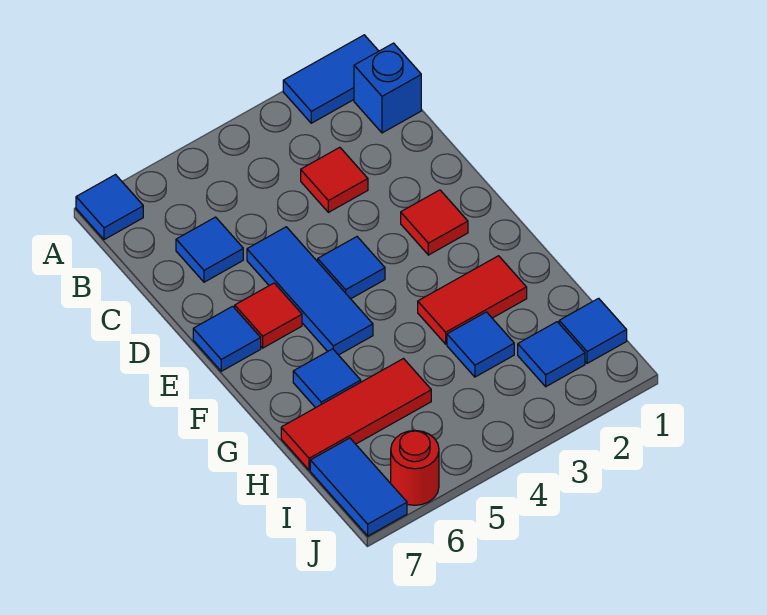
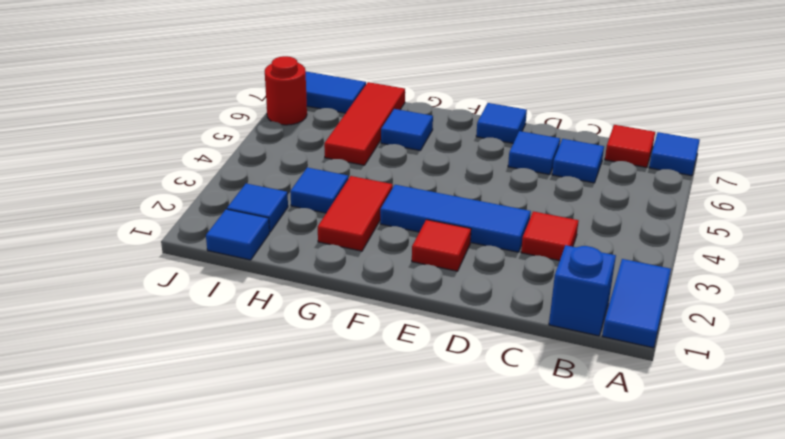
blue 1x3 tile [247,227,373,355] -> blue 1x3 tile moved to [380,185,531,252]
blue 1x1 tile [318,237,385,299] -> blue 1x1 tile moved to [508,131,560,175]
red 1x1 tile [235,283,302,348] -> red 1x1 tile moved to [605,125,655,167]

